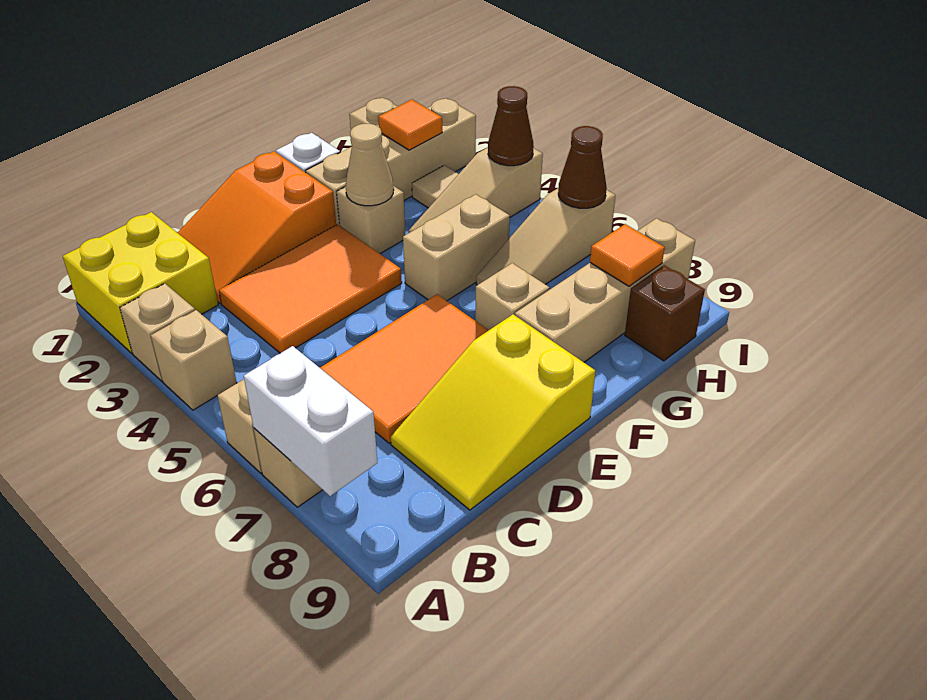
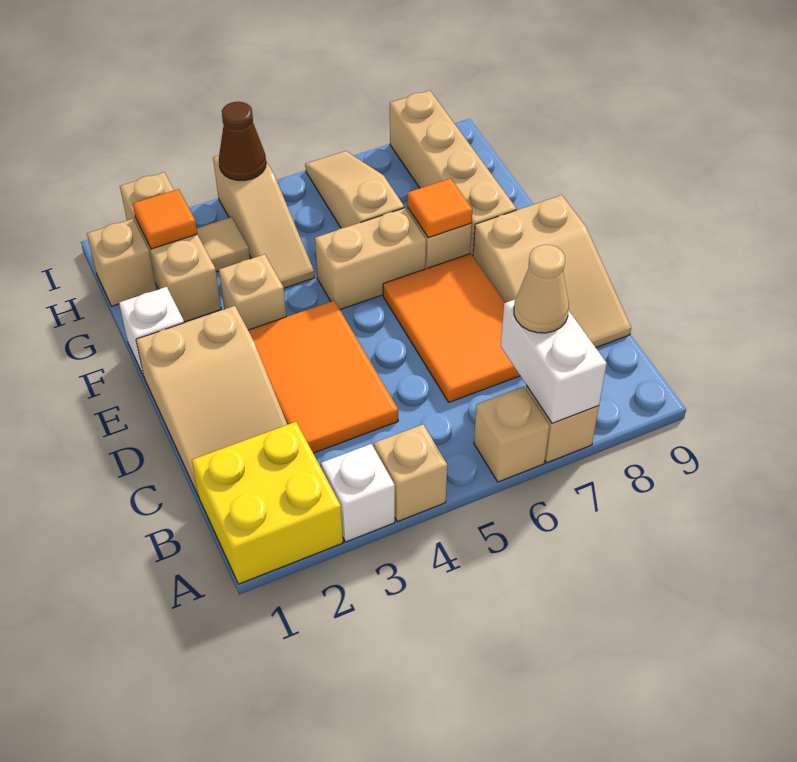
tan 1x1 brick [120,284,195,381] -> white 1x1 brick [321,444,395,542]
white 1x2 brick [244,346,377,496] -> white 1x2 brick turned to [501,300,607,423]
orange 2x3 slope [178,151,336,304] -> tan 2x3 slope [136,306,287,496]
yellow 2x3 slope [391,314,595,510] -> tan 2x3 slope [473,195,631,347]
tan 1x4 brick [306,98,476,225] -> tan 1x3 brick [120,172,221,322]
tan 1x1 cone [346,124,394,206] -> tan 1x1 cone moved to [514,245,569,333]
tan 1x2 brick [403,194,510,301] -> tan 1x2 brick turned to [315,208,426,310]
tan 1x3 slope [476,188,616,285] -> tan 1x3 slope turned to [305,151,404,228]
orange 1x1 tile [590,224,665,286] -> orange 1x1 tile moved to [407,178,472,238]
brown 1x1 brick [625,265,705,361] -> none
brown 1x1 cone [558,126,607,208] -> none

